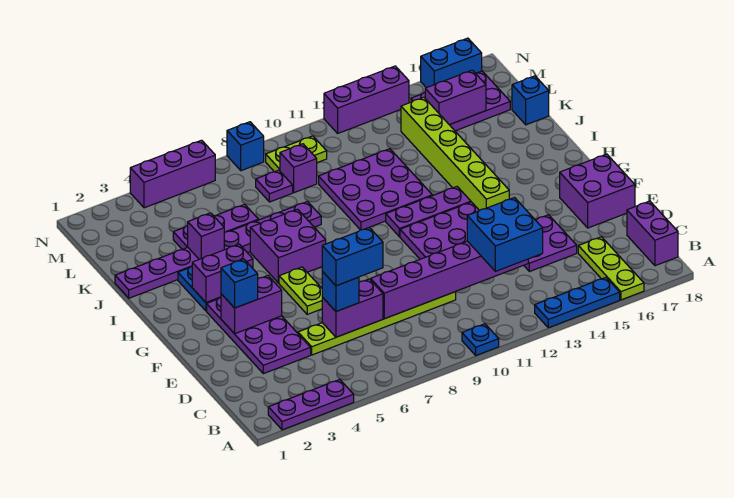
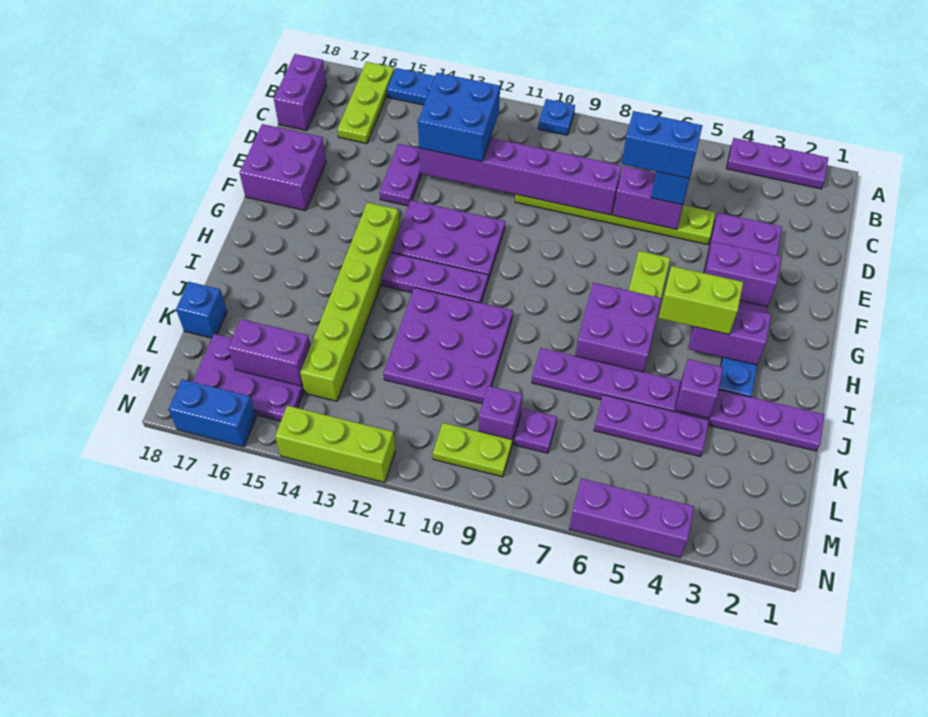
purple 2x2 plate [524,215,577,272] -> purple 1x2 plate [379,144,422,206]
blue 1x1 brick [221,259,258,308] -> none
none -> lime 1x2 brick [659,266,743,334]
blue 1x1 brick [227,122,264,171] -> none
purple 1x3 brick [324,66,409,133] -> lime 1x3 brick [275,406,395,482]

